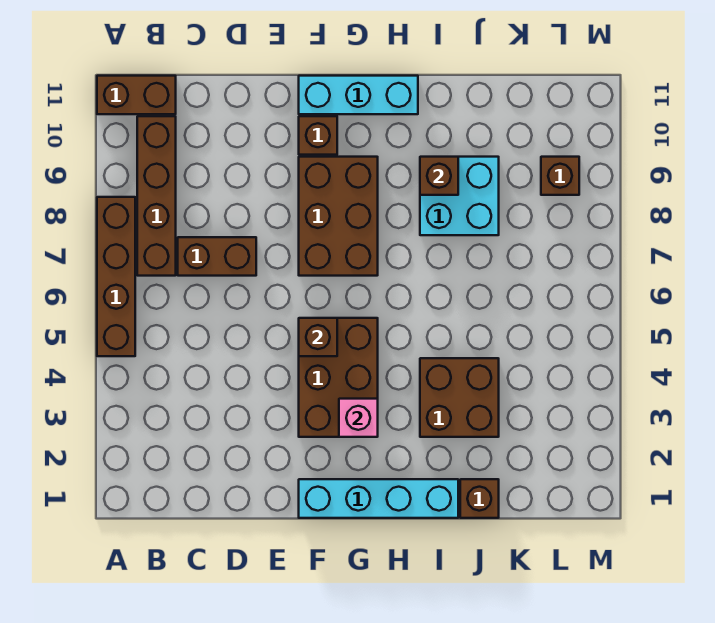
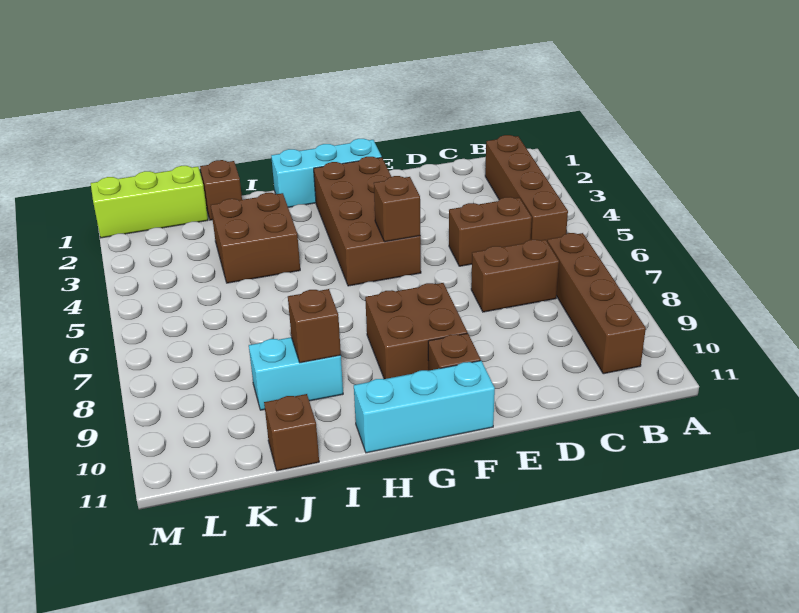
brown 1x4 brick [97,197,135,356] -> brown 1x4 brick moved to [485,135,568,241]
brown 1x2 brick [97,76,176,114] -> brown 1x2 brick moved to [449,197,532,266]
cyan 1x4 brick [299,479,458,518] -> cyan 1x3 brick [271,139,382,207]
brown 2x3 brick [299,318,378,437] -> brown 2x4 brick [314,157,421,286]
brown 2x3 brick [299,157,378,276] -> brown 2x2 brick [365,283,467,379]
pink 1x1 brick [339,399,378,437] -> none
cyan 2x2 brick [420,157,499,235] -> cyan 1x2 brick [249,337,343,410]
none -> lime 1x3 brick [91,166,208,238]
brown 1x1 brick [541,157,579,195] -> brown 1x1 brick moved to [264,394,319,471]

